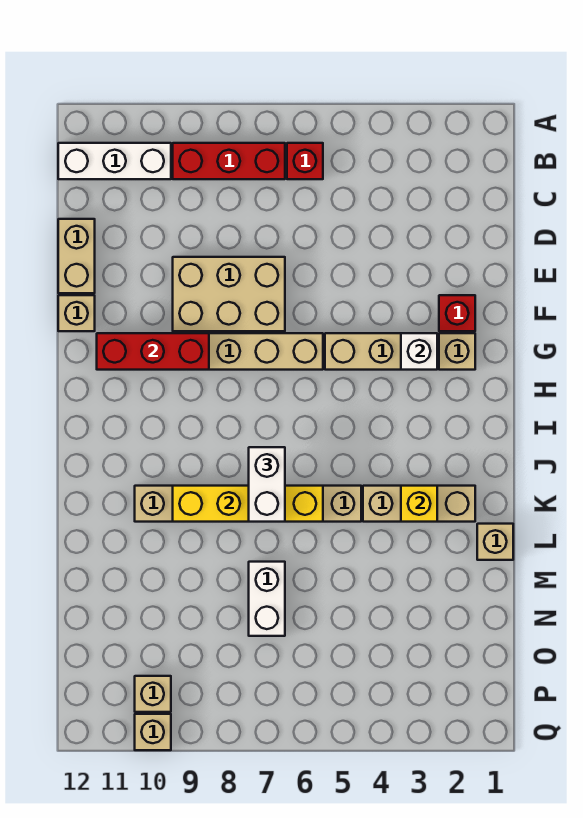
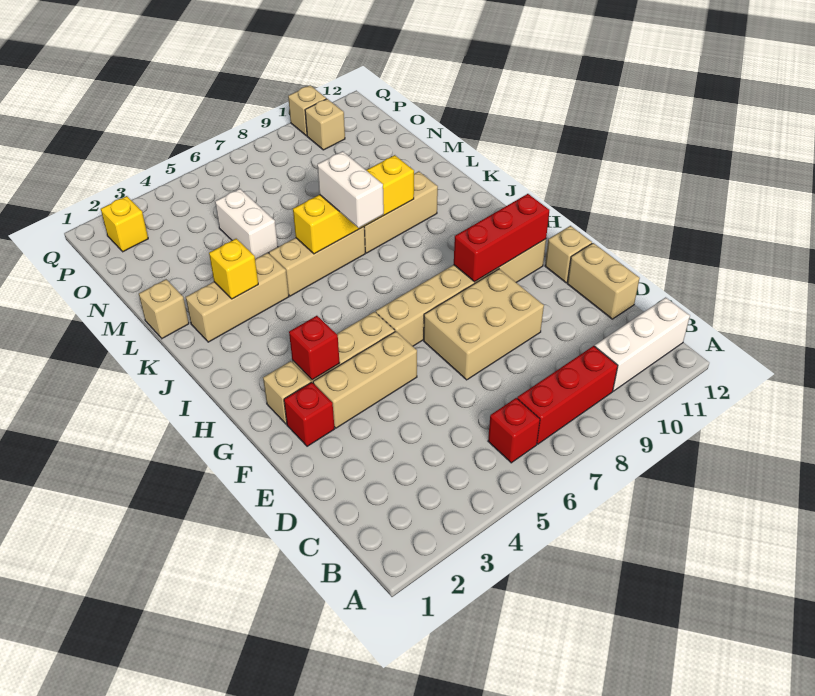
none -> tan 1x3 brick [313,331,417,428]
white 1x1 brick [401,333,437,370] -> red 1x1 brick [289,316,340,380]
white 1x2 brick [249,562,285,636] -> white 1x2 brick moved to [215,189,278,259]
none -> yellow 1x1 brick [101,196,148,252]

